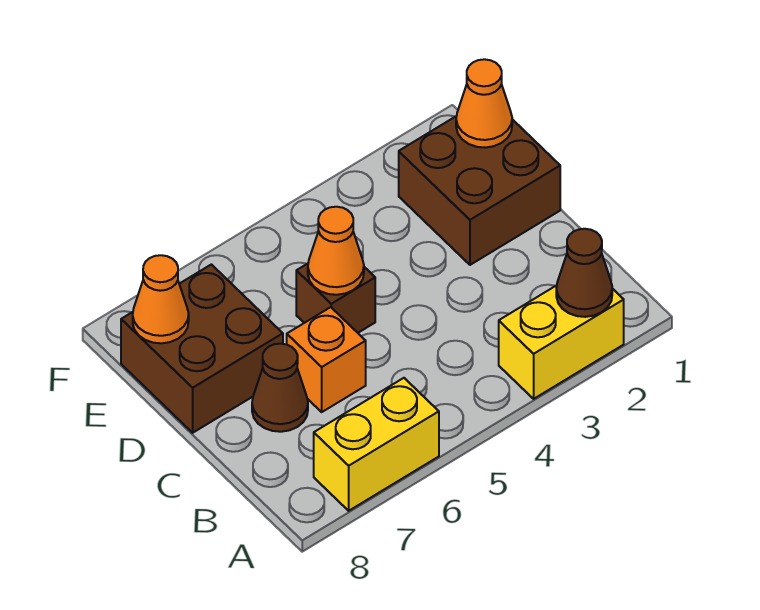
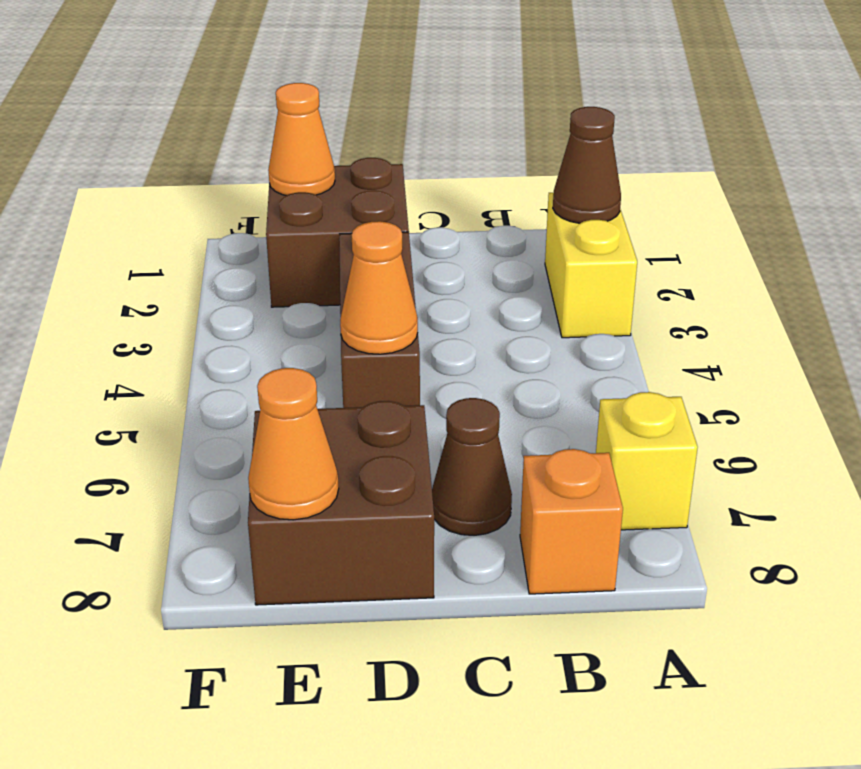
yellow 1x2 brick [314,378,439,511] -> yellow 1x1 brick [596,392,698,530]
orange 1x1 brick [287,307,366,412] -> orange 1x1 brick moved to [520,449,623,594]
brown 1x1 brick [296,264,375,333] -> brown 1x3 brick [339,232,420,408]

